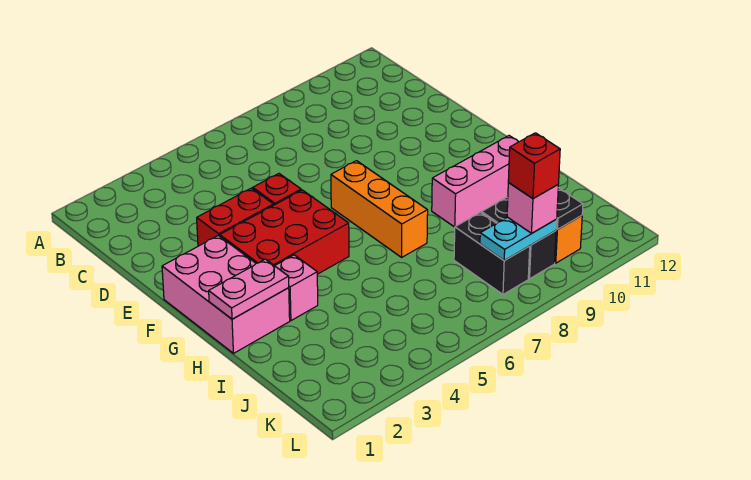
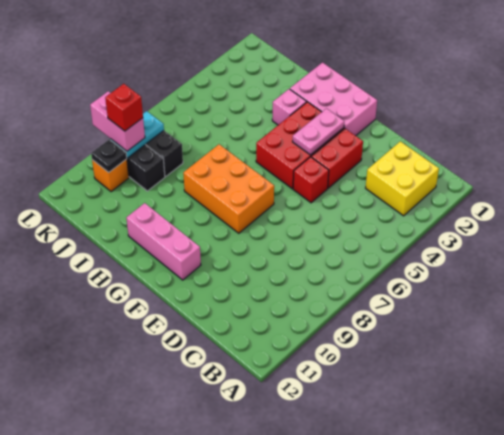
none -> yellow 2x2 brick [366,141,439,216]
orange 1x3 brick [331,161,428,257] -> orange 2x3 brick [183,144,274,233]
pink 1x2 plate [209,259,289,319] -> pink 1x2 plate moved to [293,108,344,155]
pink 1x3 brick [432,136,518,227] -> pink 1x3 brick turned to [126,203,201,280]
pink 1x1 brick [507,183,558,233] -> pink 1x2 brick [90,91,145,151]

